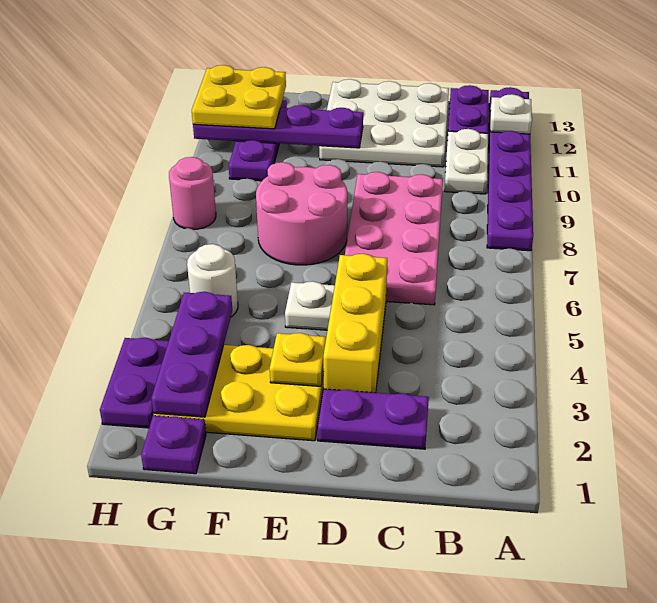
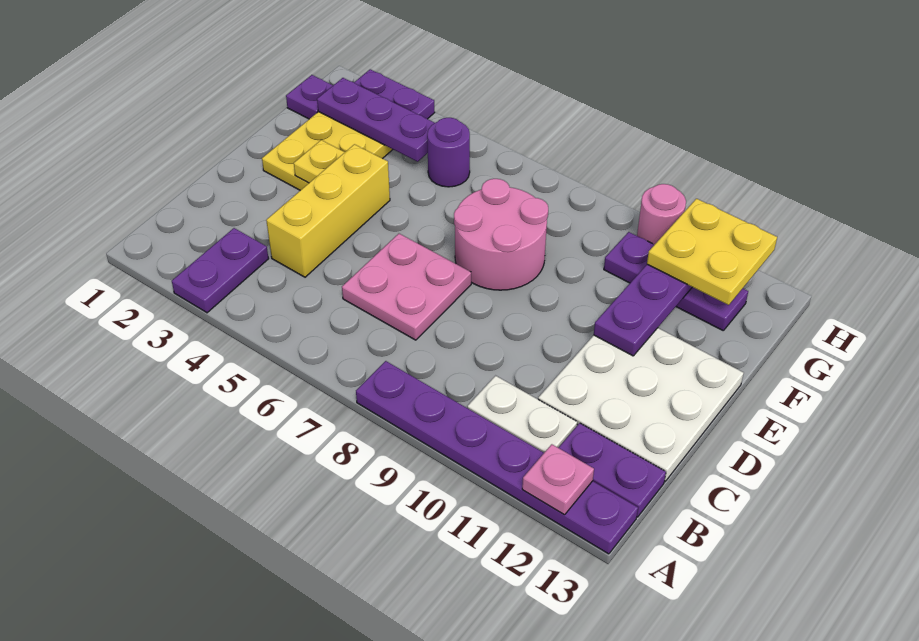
white 1x1 plate [490,94,532,134] -> pink 1x1 plate [522,444,594,515]
purple 1x2 plate [318,389,429,449] -> purple 1x2 plate moved to [172,228,269,313]
pink 2x4 plate [345,172,443,305] -> pink 2x2 plate [342,234,471,340]
yellow 1x3 brick [323,254,387,393] -> yellow 1x3 brick turned to [266,144,390,277]
white 1x1 plate [285,281,335,330] -> none
white 1x1 round brick [187,244,238,317] -> purple 1x1 round brick [427,118,470,187]
pink 1x1 round brick [169,157,216,229] -> pink 1x1 round brick moved to [637,184,686,245]

